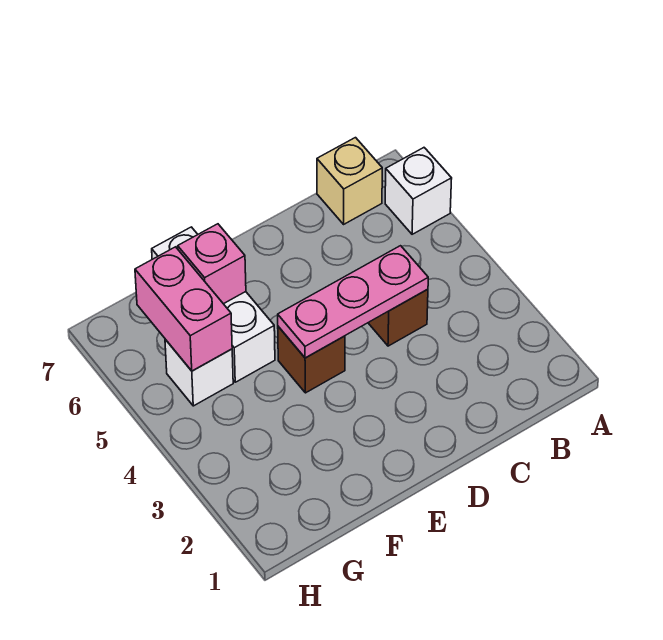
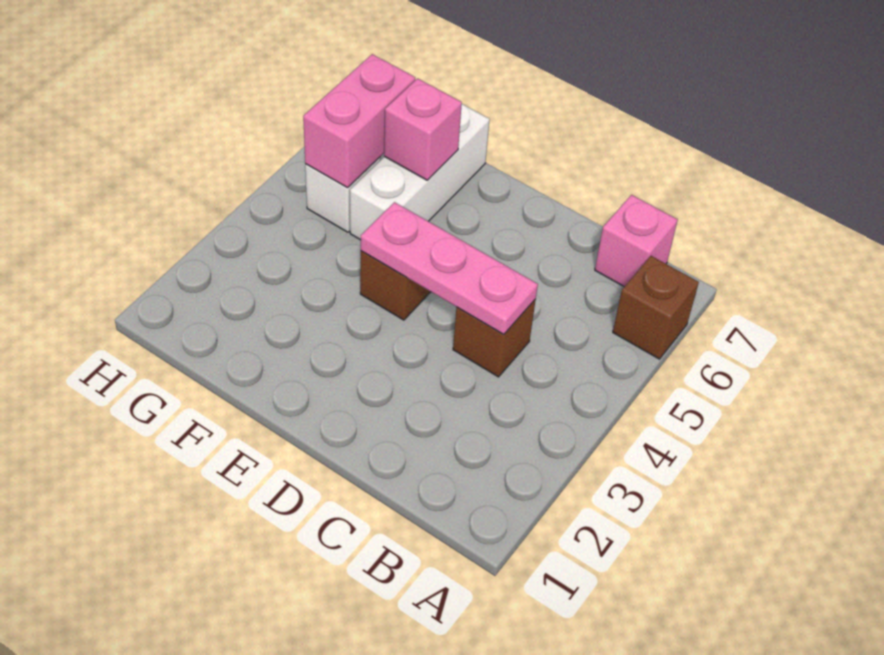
white 1x1 brick [385,148,452,234] -> brown 1x1 brick [613,256,699,359]
tan 1x1 brick [317,138,382,224] -> pink 1x1 brick [595,195,678,287]

